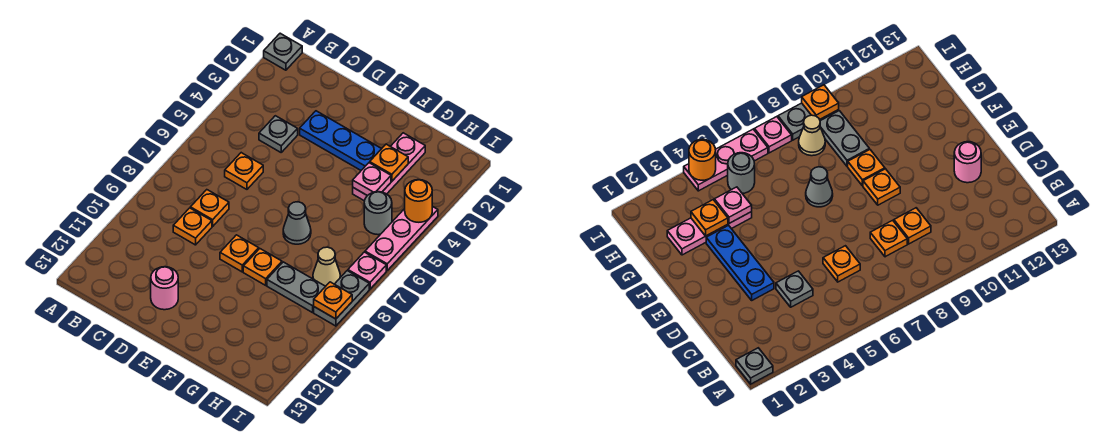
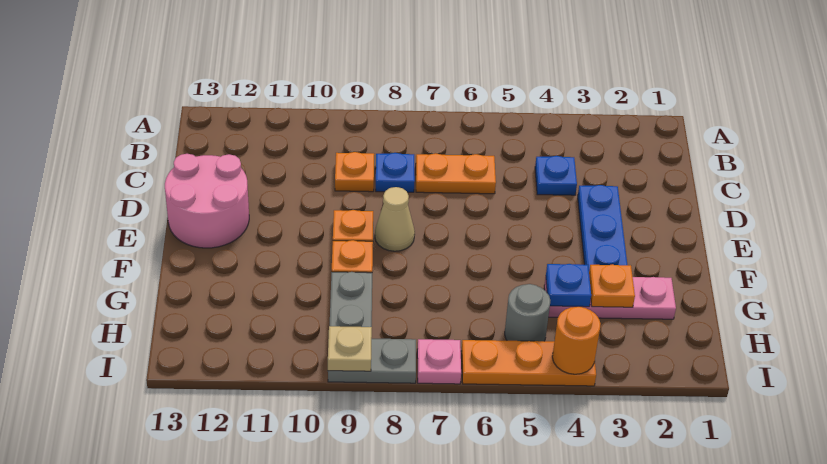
grey 1x1 plate [264,33,302,70] -> none
grey 1x1 plate [259,116,298,152] -> blue 1x1 plate [535,156,577,195]
orange 1x1 plate [225,153,263,189] -> orange 1x2 plate [416,153,496,194]
orange 1x1 plate [190,190,229,226] -> blue 1x1 plate [376,153,415,192]
pink 1x1 round brick [151,267,178,310] -> pink 2x2 round brick [165,154,249,248]
grey 1x1 cone [283,202,311,244] -> none
pink 1x1 plate [353,163,391,196] -> blue 1x1 plate [546,264,591,307]
tan 1x1 cone [313,247,340,286] -> tan 1x1 cone moved to [375,187,415,251]
pink 1x3 plate [365,206,438,270] -> orange 1x3 plate [461,340,596,386]
orange 1x1 plate [314,282,352,319] -> tan 1x1 plate [328,326,372,371]

